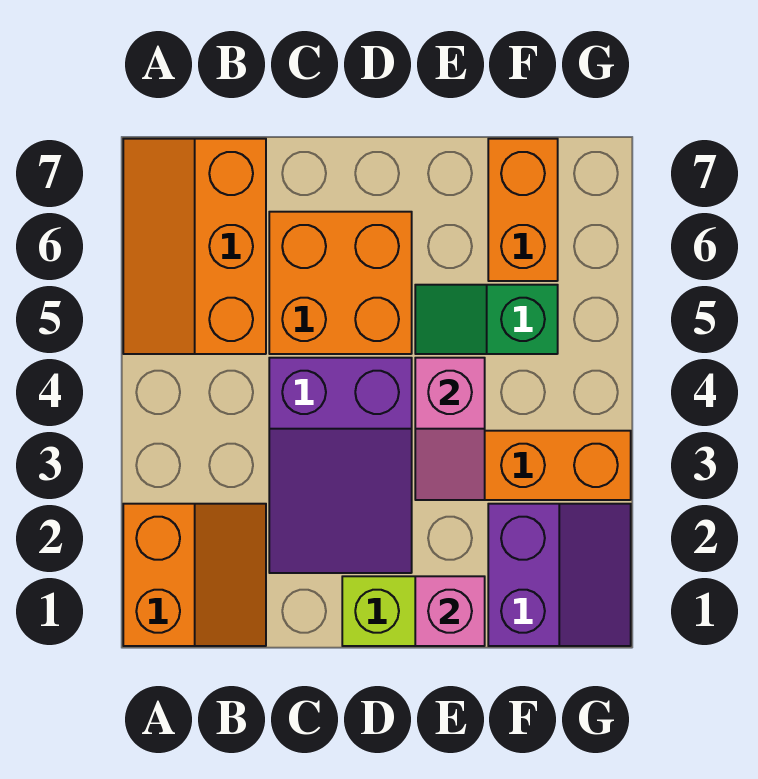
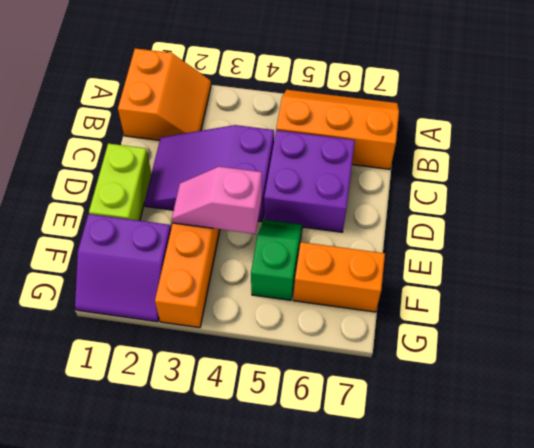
orange 2x2 slope [123,504,266,646] -> orange 2x2 slope turned to [118,48,211,140]
orange 2x2 brick [269,212,412,354] -> purple 2x2 brick [264,130,355,232]
pink 1x1 brick [415,576,485,646] -> none

